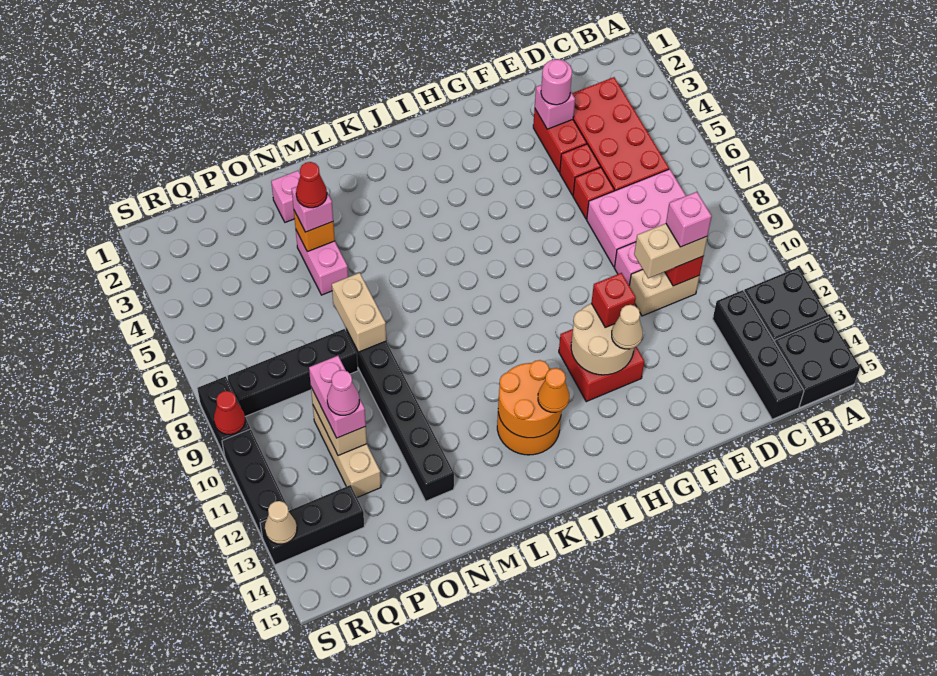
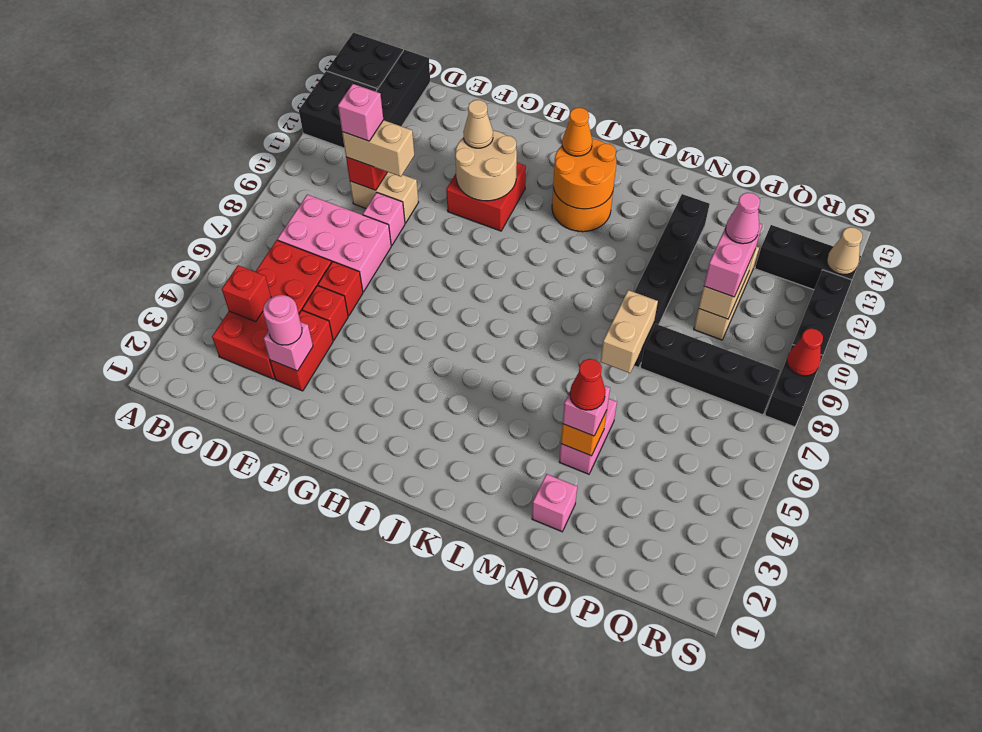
red 1x1 brick [591,273,636,327] -> red 1x1 brick moved to [222,265,271,322]

